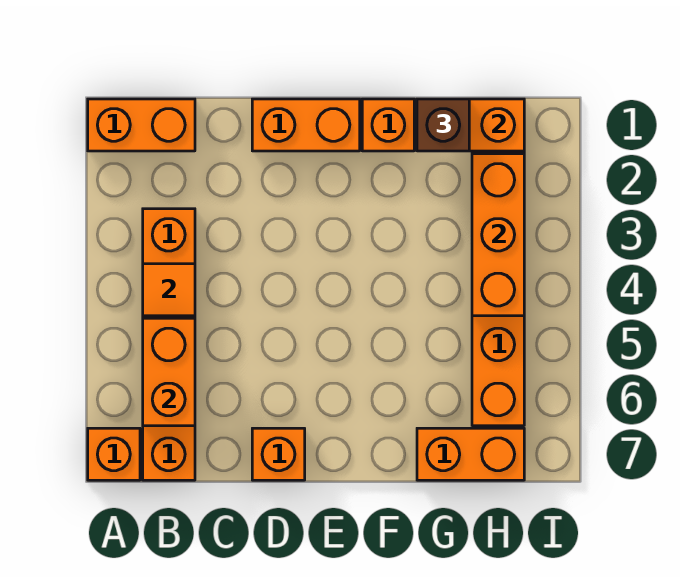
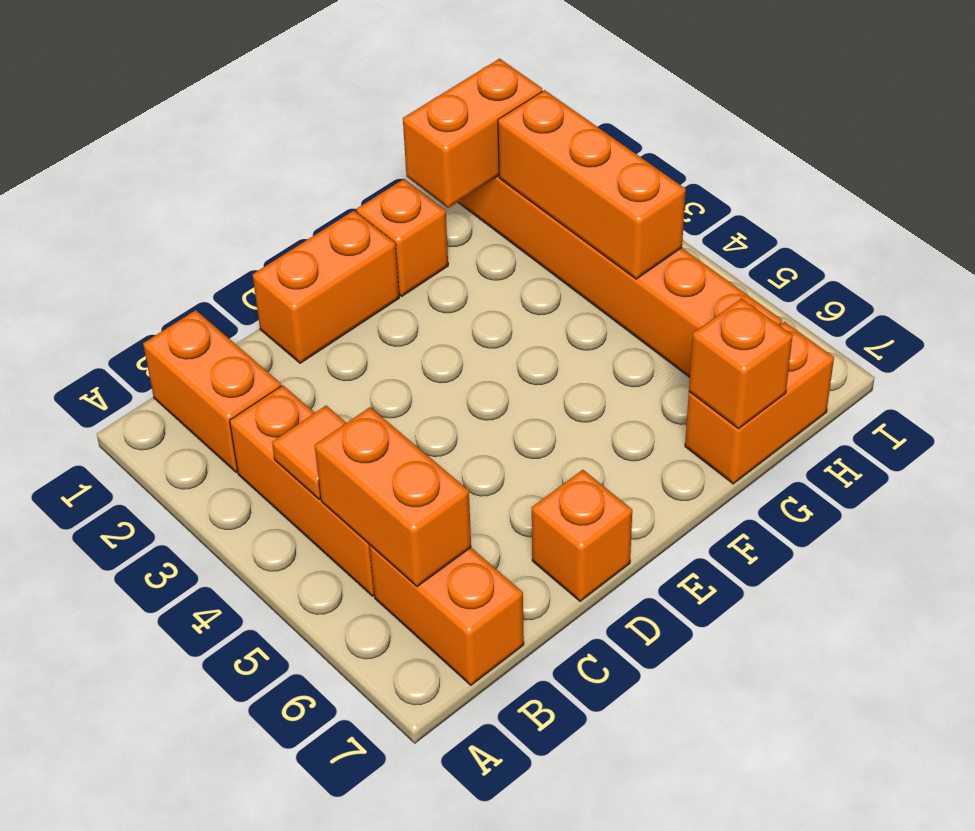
orange 1x2 brick [88,99,195,151] -> orange 1x2 brick turned to [143,310,281,472]
orange 1x1 brick [88,428,140,480] -> orange 1x1 brick moved to [689,298,793,429]
brown 1x1 brick [417,99,469,151] -> none

